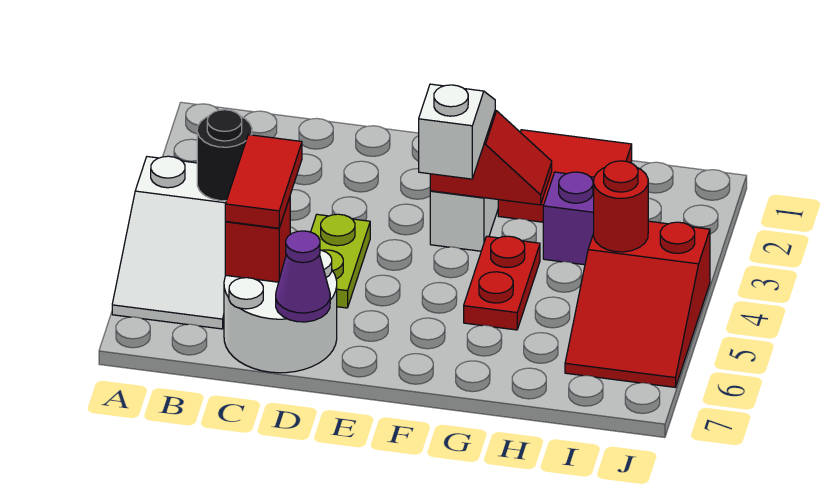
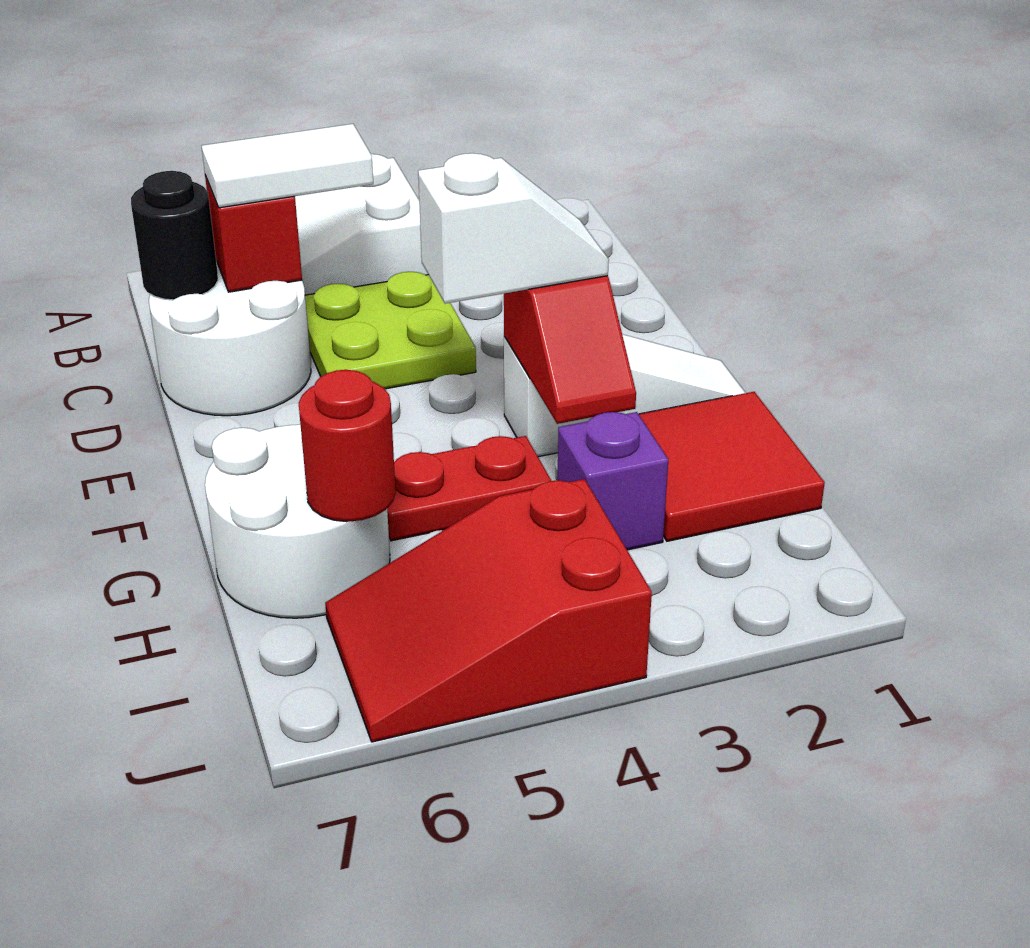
black 1x1 round brick [197,110,252,201] -> black 1x1 round brick moved to [131,171,218,300]
red 1x2 tile [225,135,302,228] -> white 1x2 tile [202,124,373,208]
lime 1x2 plate [311,214,370,308] -> lime 2x2 plate [305,272,476,389]
purple 1x1 cone [276,231,330,322] -> none
none -> white 2x2 round brick [205,425,390,618]
red 1x1 round brick [594,161,648,252] -> red 1x1 round brick moved to [299,370,396,522]

